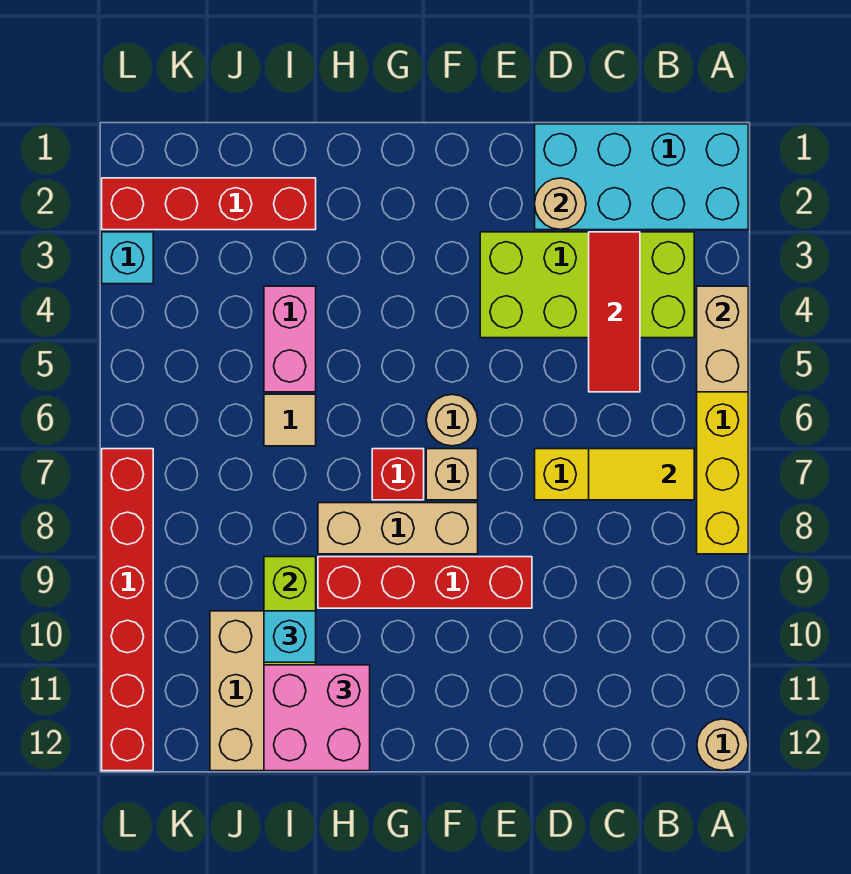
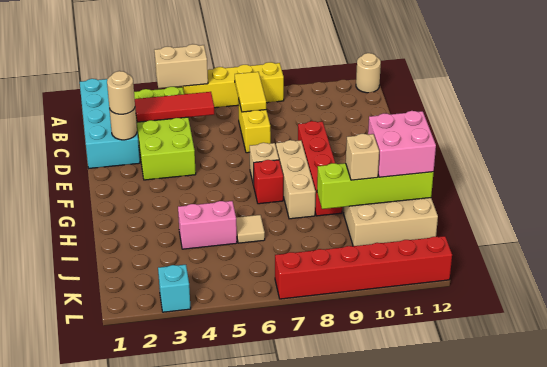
tan 1x1 round brick [426,395,478,446] -> tan 1x1 round brick moved to [107,71,135,114]
red 1x4 brick [102,178,316,230] -> none
cyan 1x1 brick [264,611,316,662] -> tan 1x1 brick [346,134,379,180]

